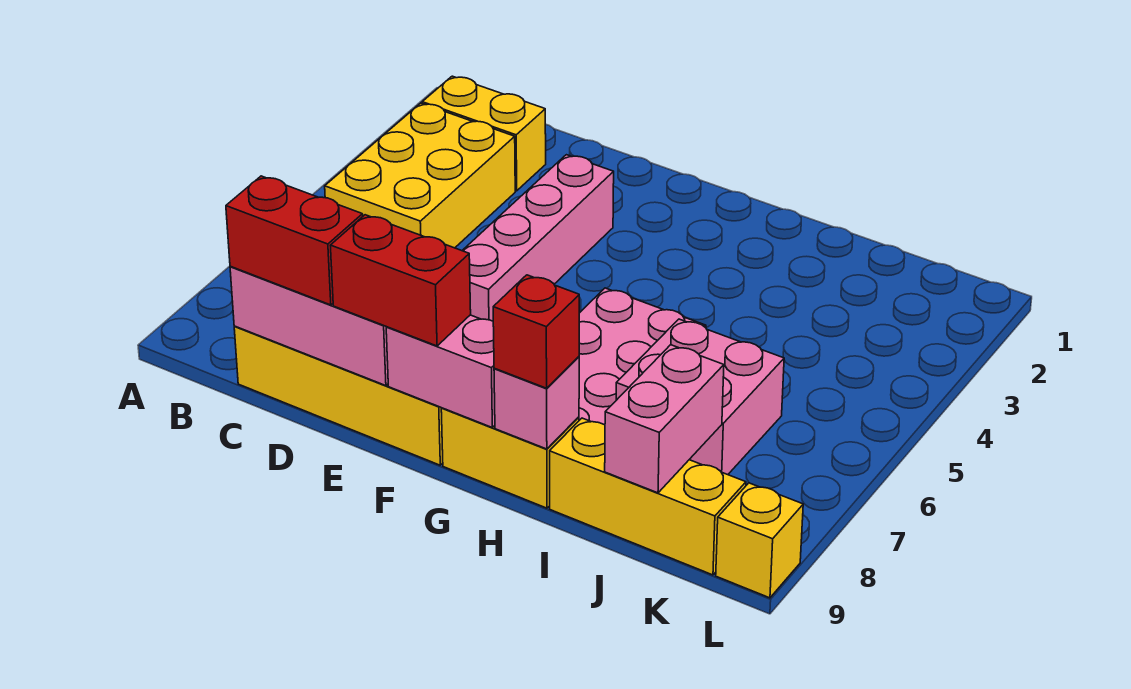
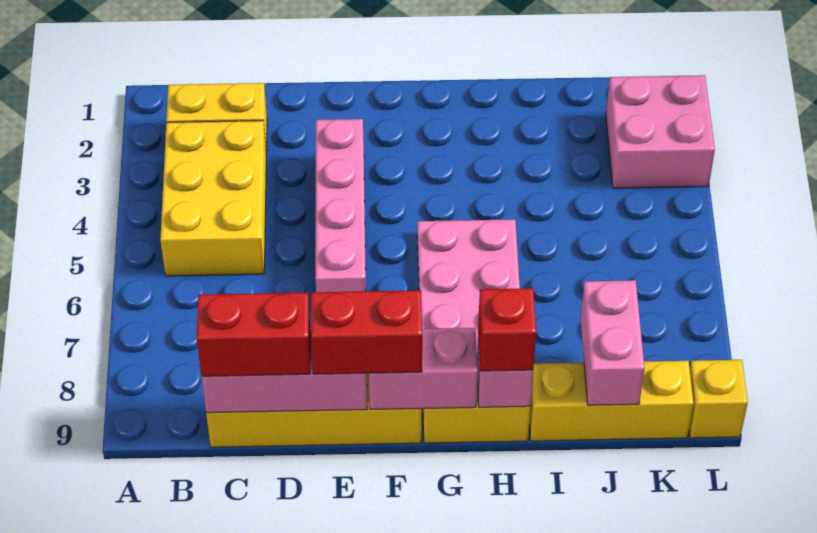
pink 2x2 brick [616,319,784,475] -> pink 2x2 brick moved to [606,75,715,188]

